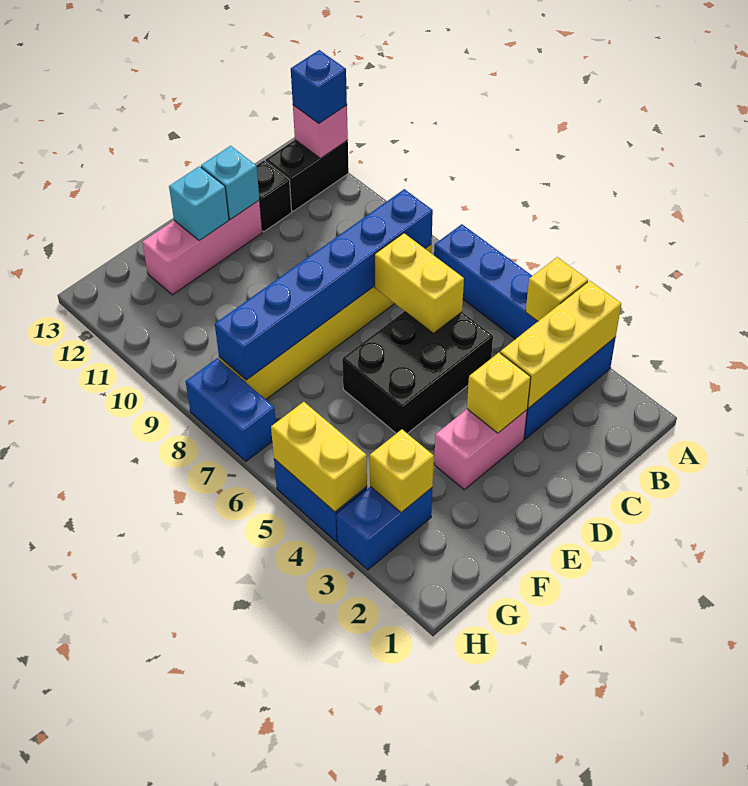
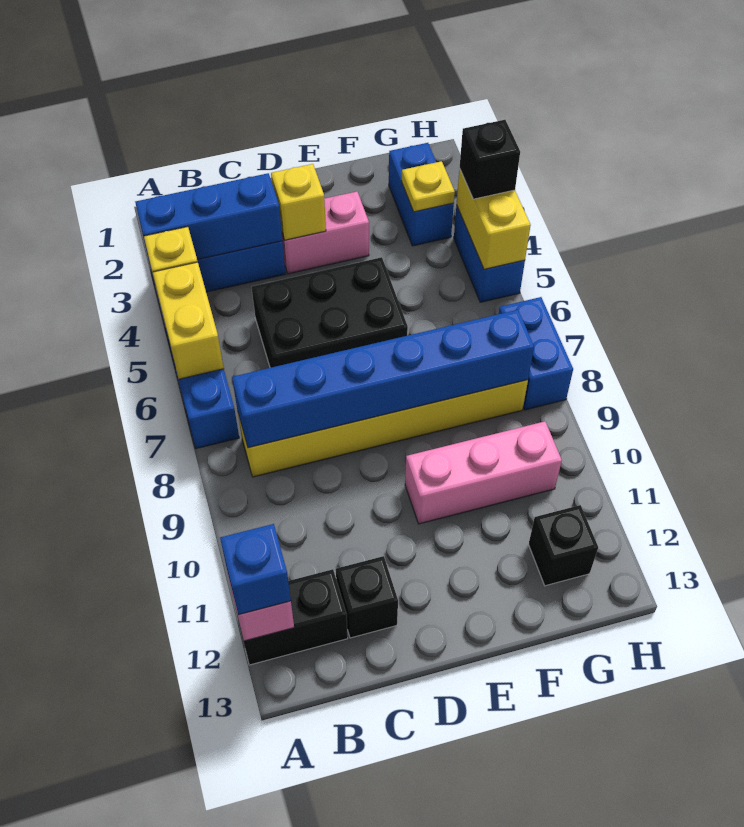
yellow 1x3 brick [500,281,621,408] -> blue 1x3 brick [135,173,282,260]
yellow 1x2 brick [375,233,464,333] -> yellow 1x2 brick moved to [153,262,224,379]
pink 1x3 brick [142,200,262,295] -> pink 1x3 brick moved to [405,422,562,524]
cyan 1x1 brick [201,146,259,219] -> none
cyan 1x1 brick [169,166,229,241] -> none
blue 1x2 brick [337,487,432,570] -> blue 1x2 brick turned to [389,143,454,246]
yellow 1x1 brick [370,429,434,513] -> yellow 1x1 plate [402,161,455,212]
none -> black 1x1 brick [529,505,598,586]
none -> black 1x1 brick [460,120,520,199]

